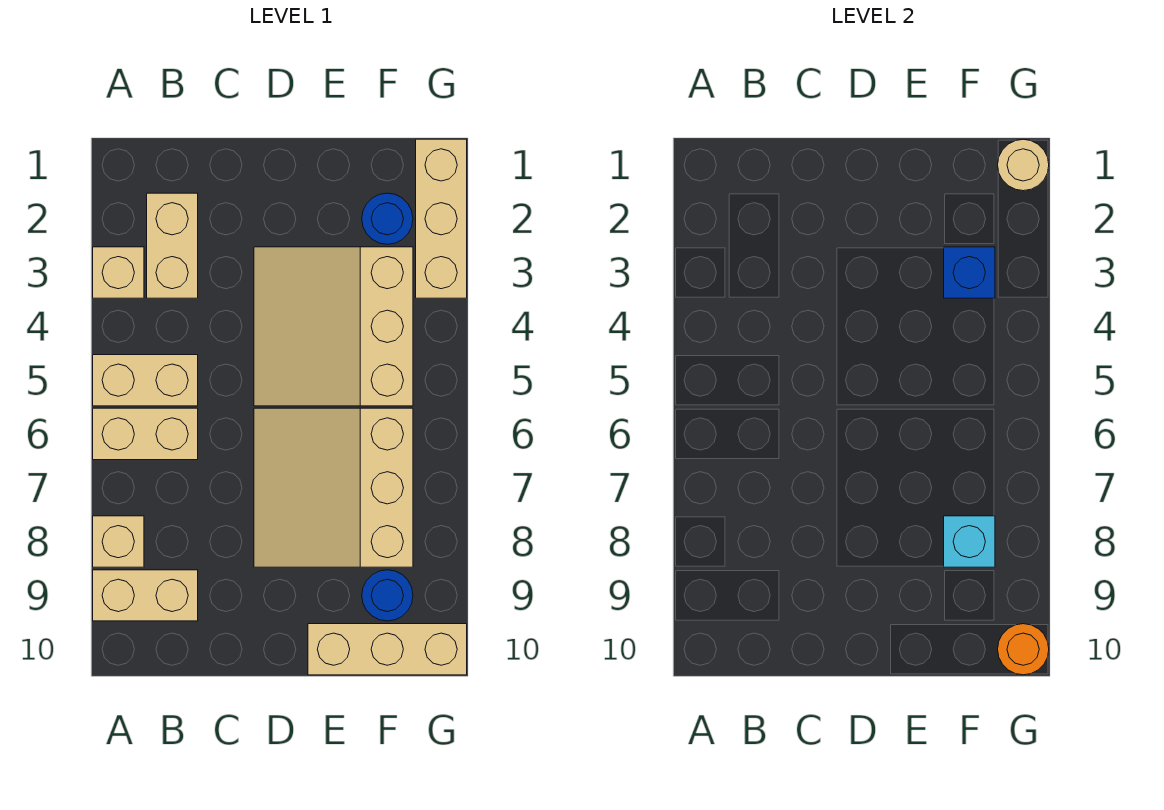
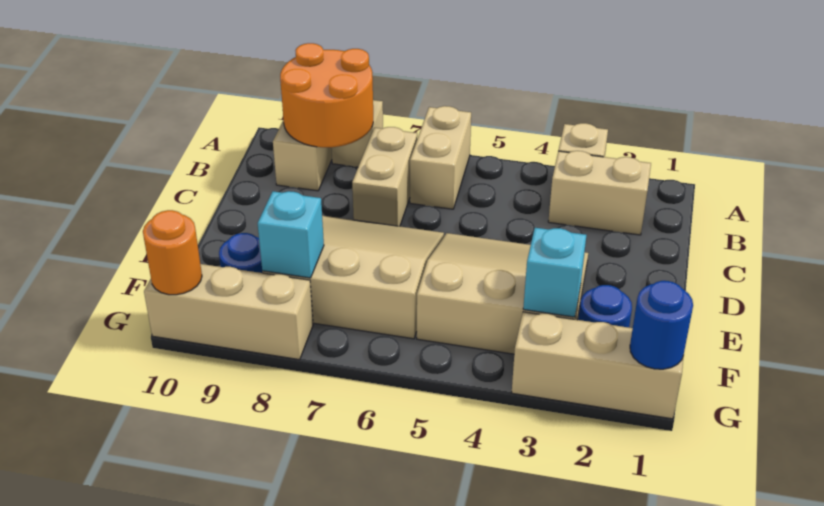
tan 1x2 brick [93,355,198,406] -> tan 1x2 brick moved to [352,127,417,226]
none -> orange 2x2 round brick [280,43,373,147]
tan 1x3 brick [308,624,467,675] -> tan 1x3 brick turned to [144,264,313,360]
blue 1x1 brick [944,247,995,298] -> cyan 1x1 brick [523,228,586,317]
tan 1x1 round brick [998,139,1049,191] -> blue 1x1 round brick [630,281,693,369]

